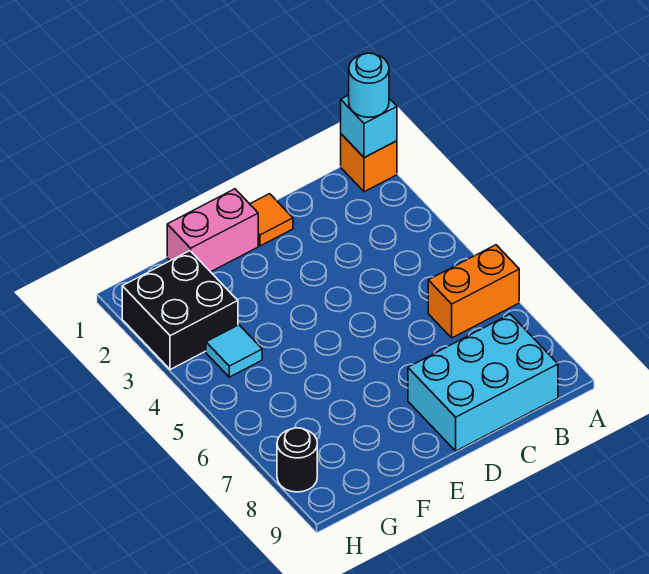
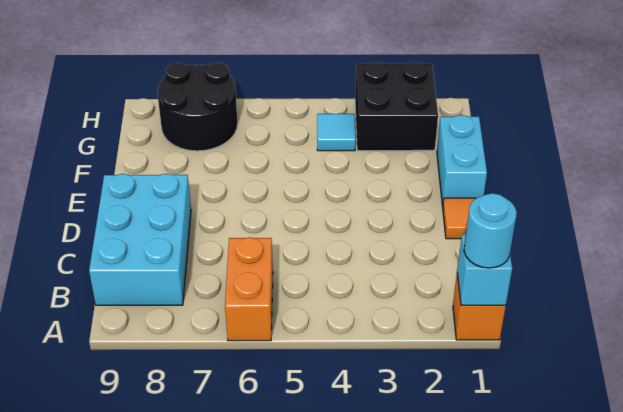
pink 1x2 brick [167,189,258,272] -> cyan 1x2 brick [437,115,487,207]
black 1x1 round brick [277,428,317,492] -> black 2x2 round brick [157,62,238,151]

